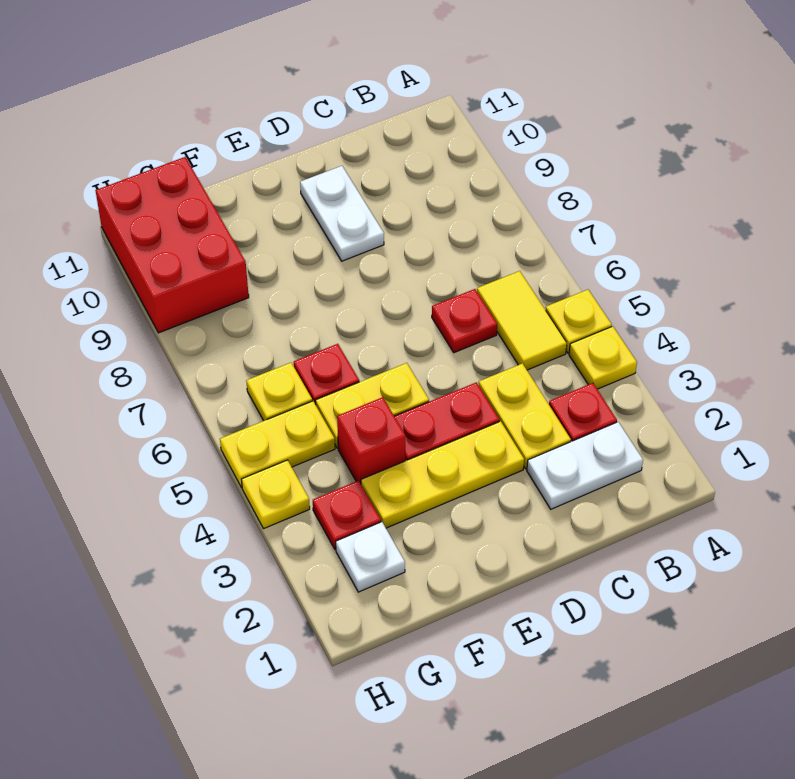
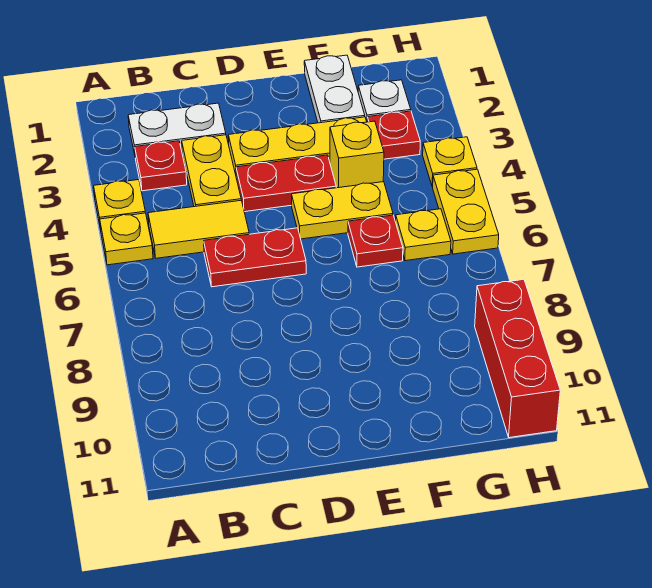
yellow 1x2 tile [477,271,567,370] -> yellow 1x2 tile turned to [148,200,249,258]
red 1x1 plate [432,289,497,353] -> red 1x2 plate [204,228,306,287]
white 1x2 plate [300,166,384,261] -> white 1x2 plate moved to [304,55,365,123]
red 1x1 brick [337,397,406,484] -> yellow 1x1 brick [330,121,384,188]
yellow 1x2 plate [220,401,335,488] -> yellow 1x2 plate turned to [433,169,499,254]
red 2x3 brick [95,157,249,333] -> red 1x3 brick [475,279,560,438]

